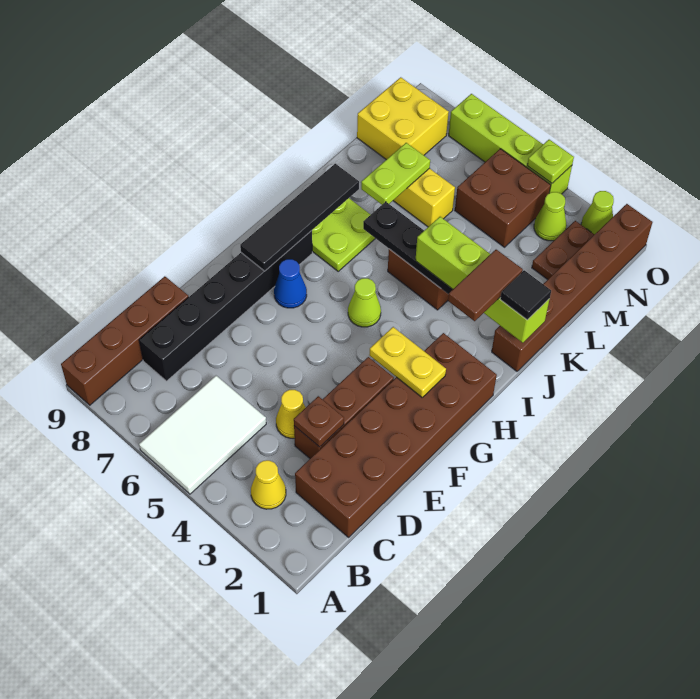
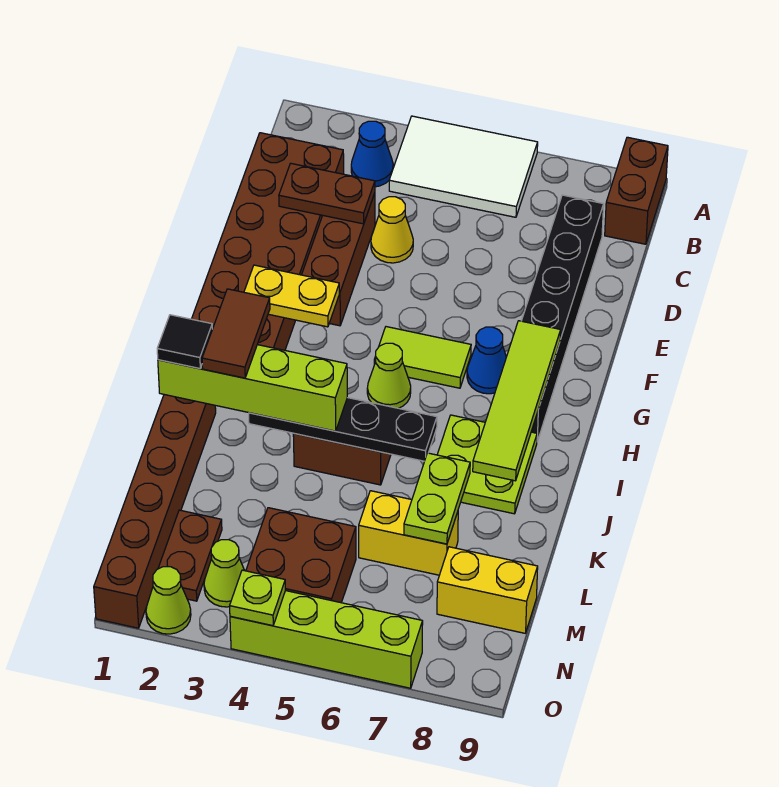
white 2x3 tile [139,376,266,494] -> white 2x3 tile turned to [389,116,538,217]
brown 1x4 brick [61,276,189,405] -> brown 1x2 brick [605,137,668,244]
yellow 1x1 cone [251,460,286,509] -> blue 1x1 cone [351,121,393,187]
brown 1x1 plate [294,396,344,447] -> brown 1x2 plate [279,163,375,224]
none -> lime 1x2 tile [374,327,471,388]
black 1x4 tile [240,164,359,271] -> lime 1x4 tile [473,321,561,481]
yellow 2x2 brick [357,77,449,160] -> yellow 1x2 brick [437,547,538,633]

